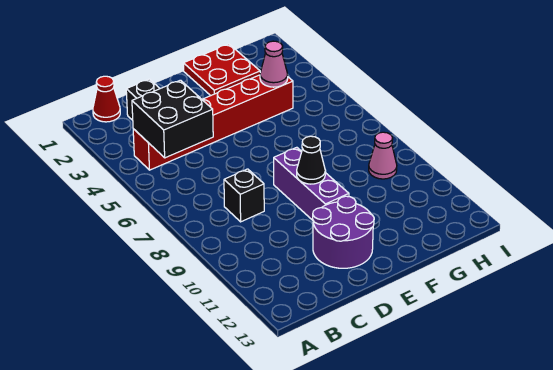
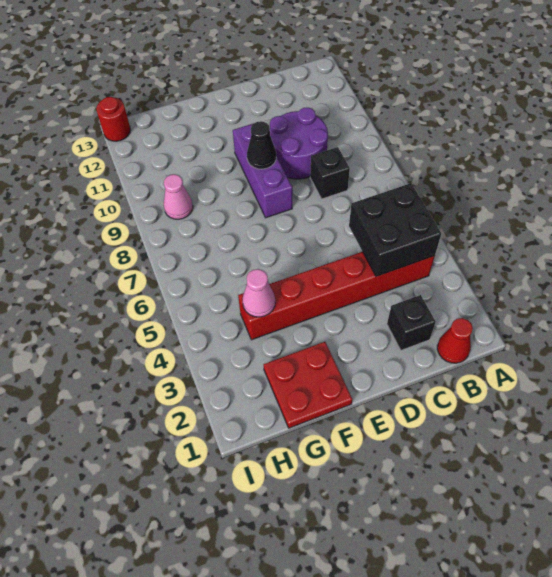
purple 2x2 round brick [313,196,374,268] -> purple 2x2 round brick moved to [270,107,328,179]
none -> red 1x1 round brick [96,97,130,141]

